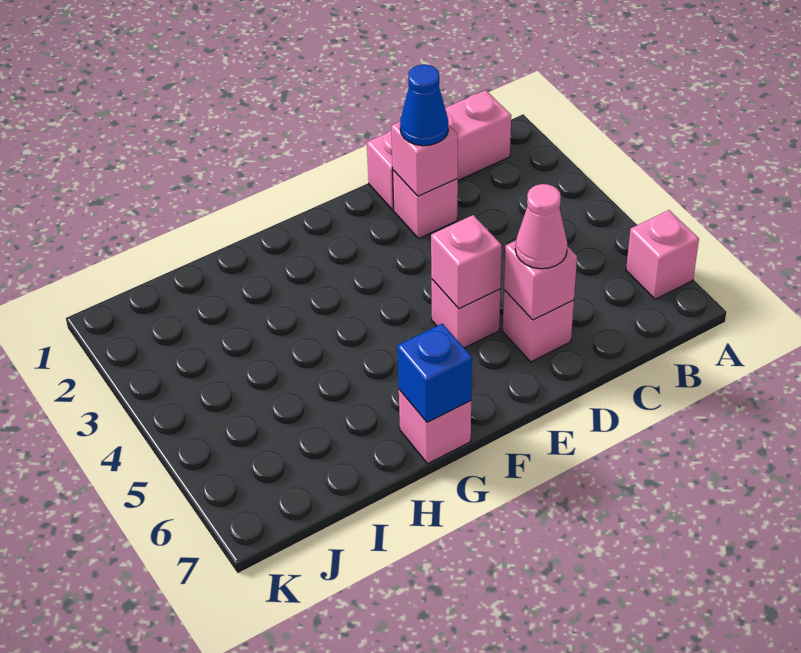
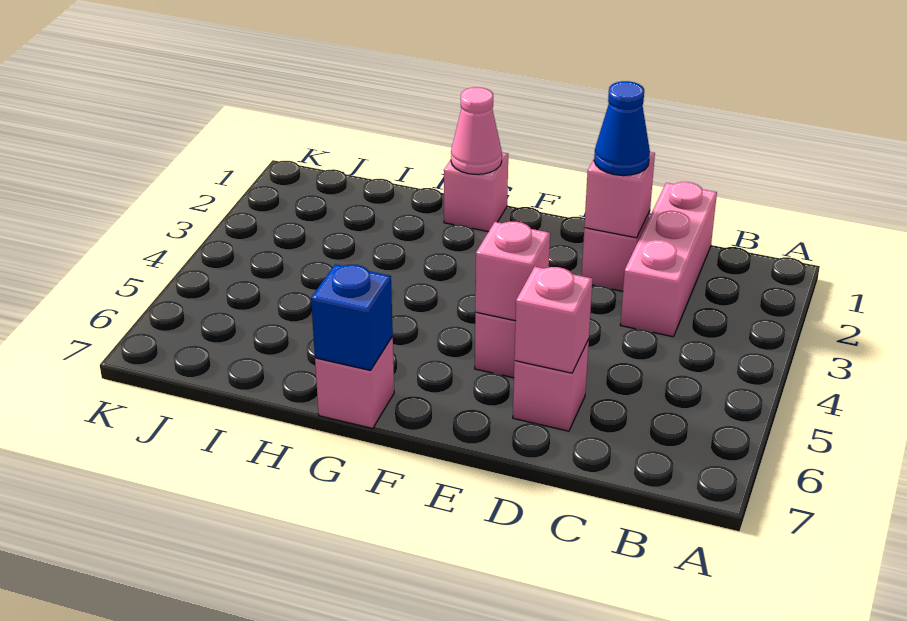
pink 1x1 brick [626,210,699,299] -> pink 1x1 brick moved to [444,152,508,232]
pink 1x3 brick [367,90,511,210] -> pink 1x3 brick turned to [620,182,717,337]
pink 1x1 cone [515,184,567,269] -> pink 1x1 cone moved to [451,87,502,174]

